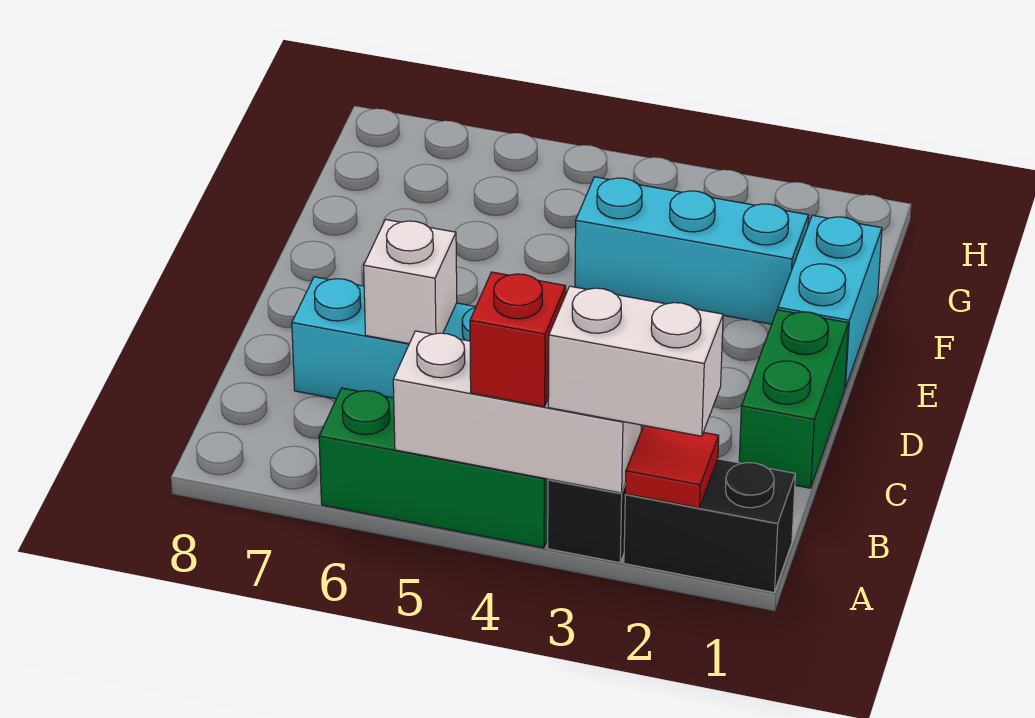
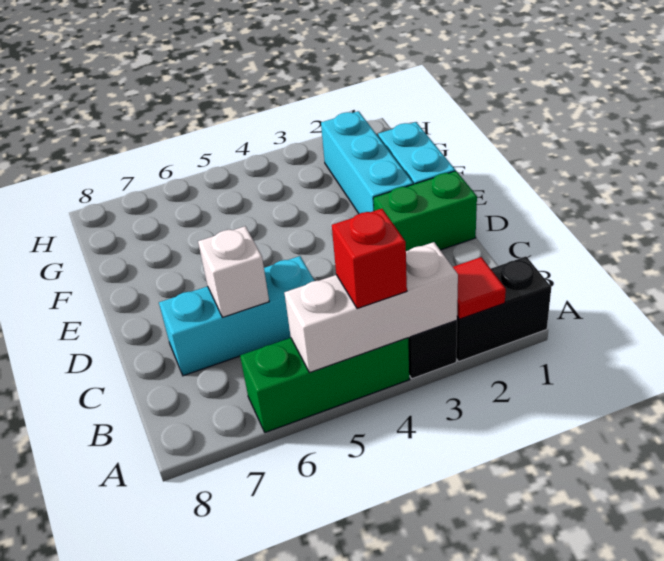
white 1x2 brick [548,286,723,436] -> none
green 1x2 brick [739,310,849,488] -> green 1x2 brick turned to [373,171,477,251]
cyan 1x3 brick [575,177,808,324] -> cyan 1x3 brick turned to [321,111,413,214]

